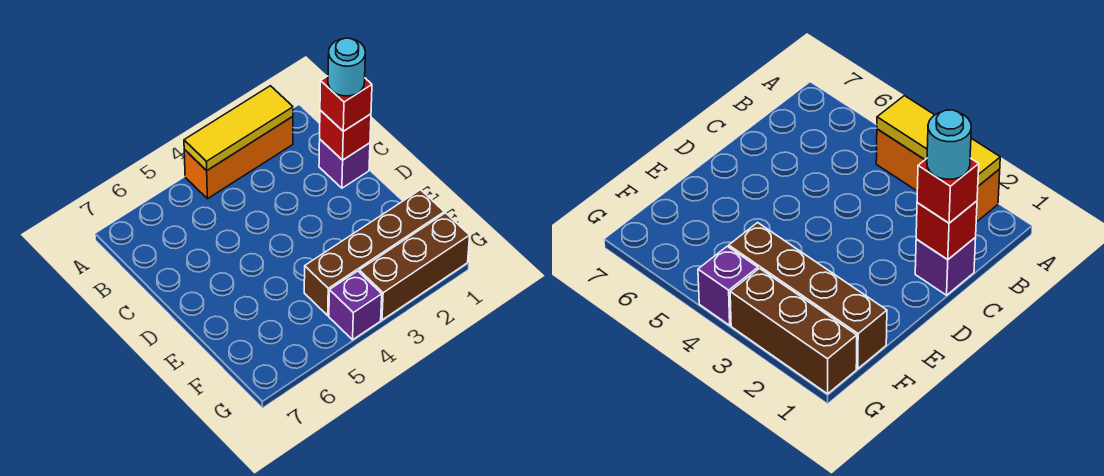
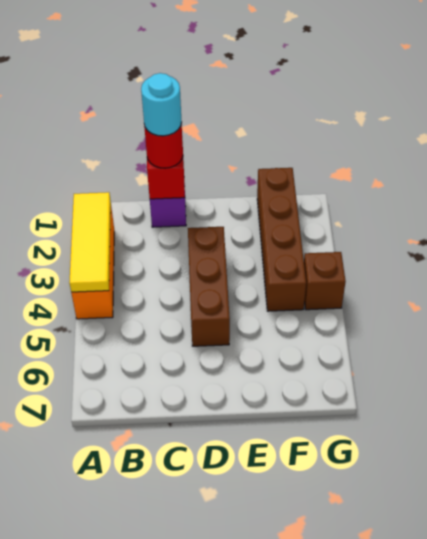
red 1x1 brick [320,76,372,131] -> red 1x1 round brick [144,123,183,168]
brown 1x3 brick [359,213,470,320] -> brown 1x3 brick moved to [188,227,230,346]
purple 1x1 brick [329,271,382,340] -> brown 1x1 brick [304,252,346,310]

